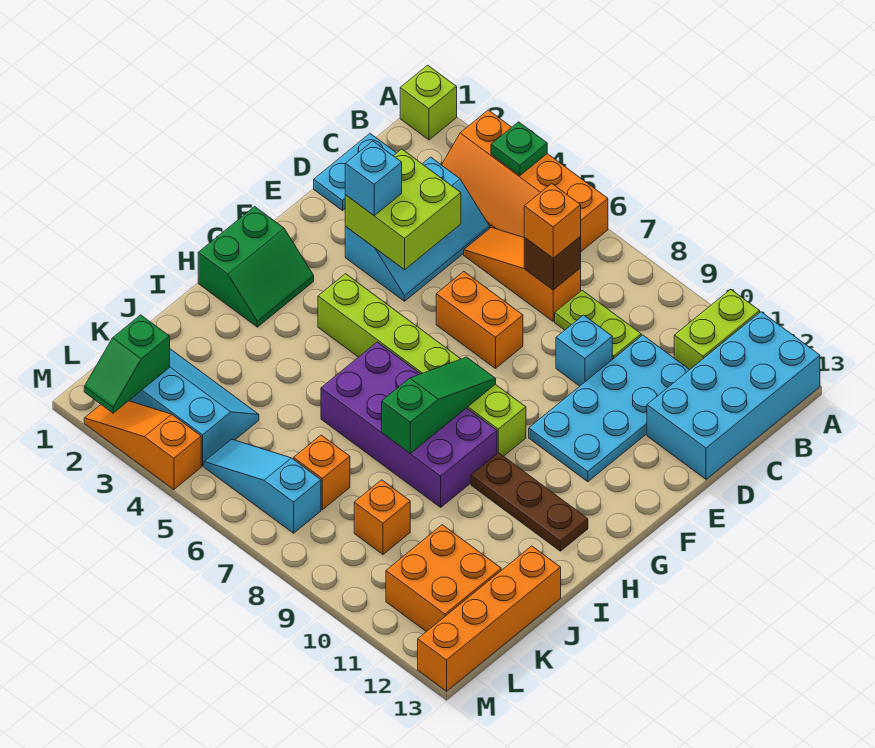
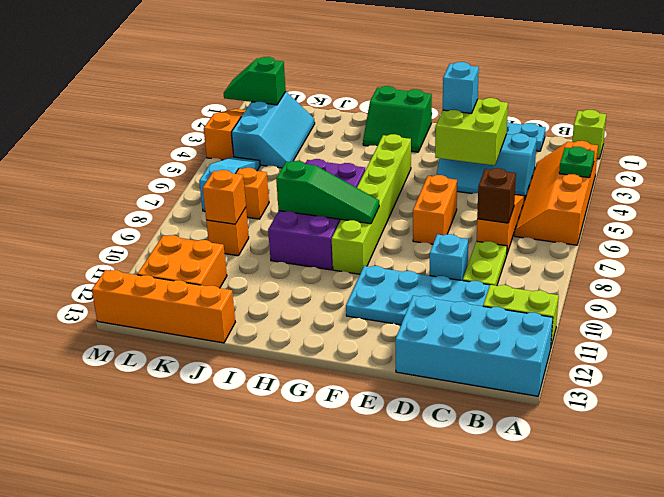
orange 1x1 brick [524,184,581,258] -> orange 1x1 brick moved to [203,170,246,224]
brown 1x3 plate [471,453,588,551] -> none

